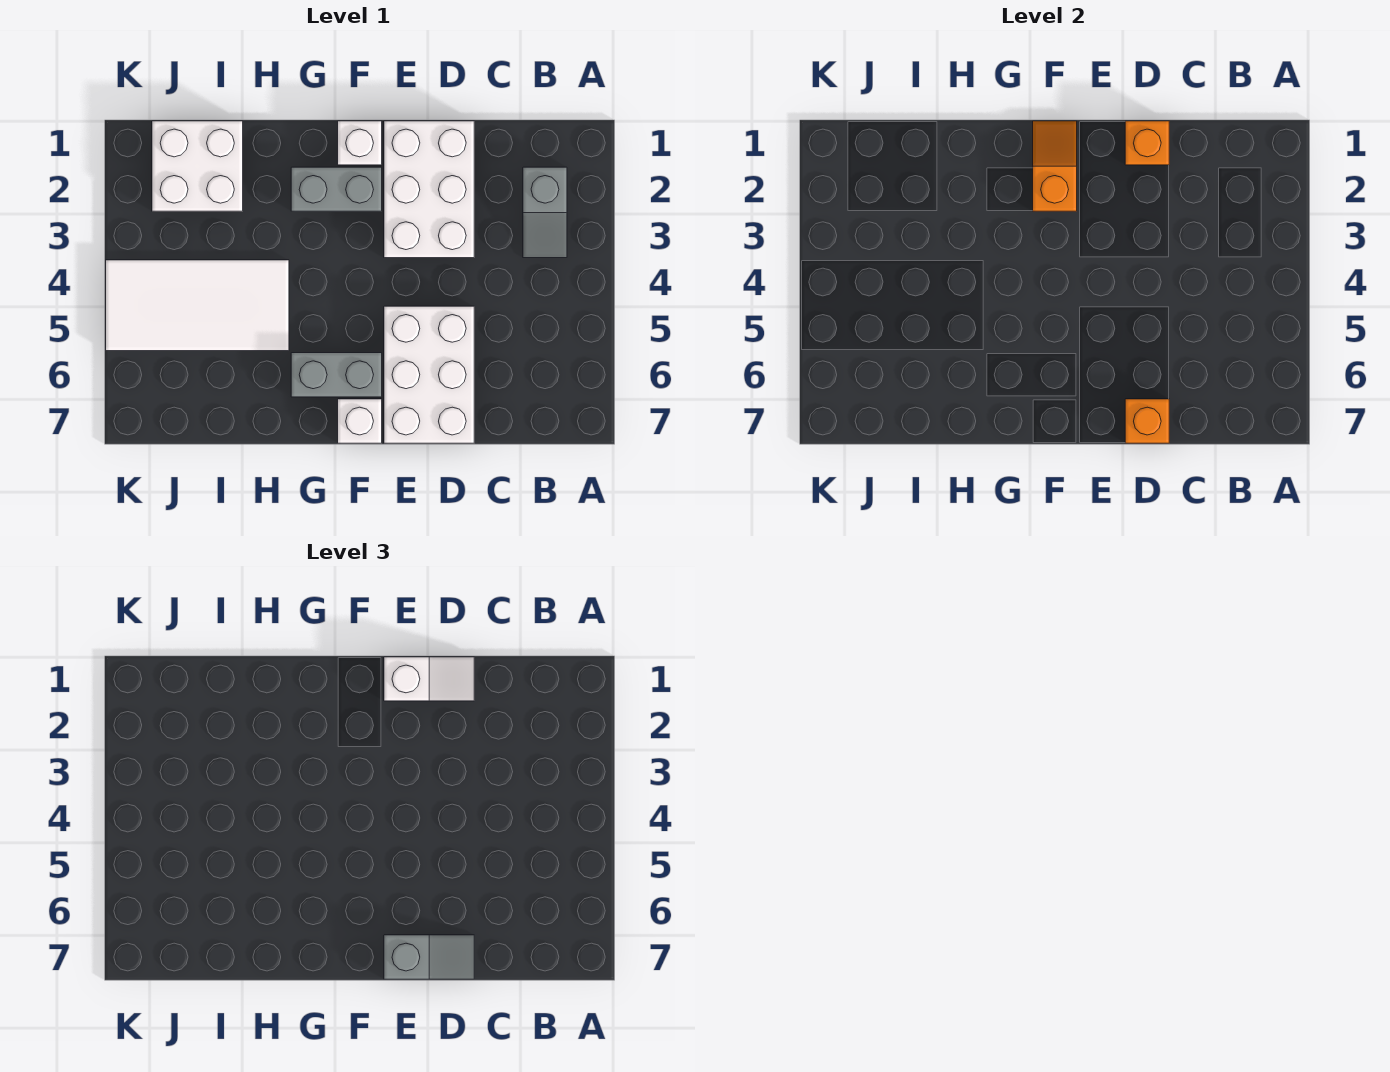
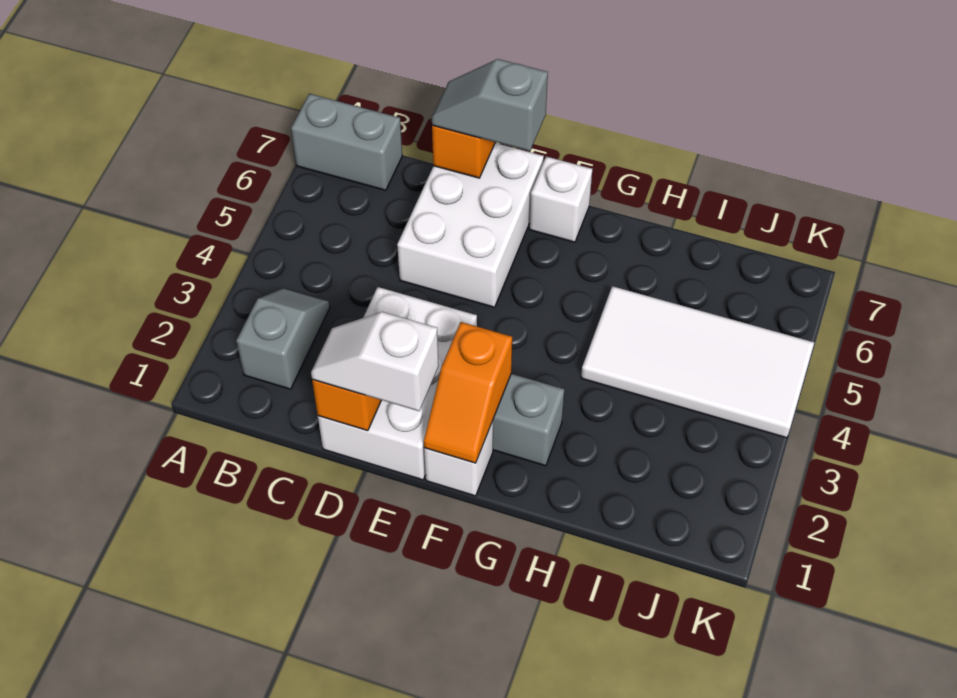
grey 1x2 brick [291,353,382,397] -> grey 1x2 brick moved to [291,94,402,190]
white 2x2 brick [152,121,243,211] -> none

